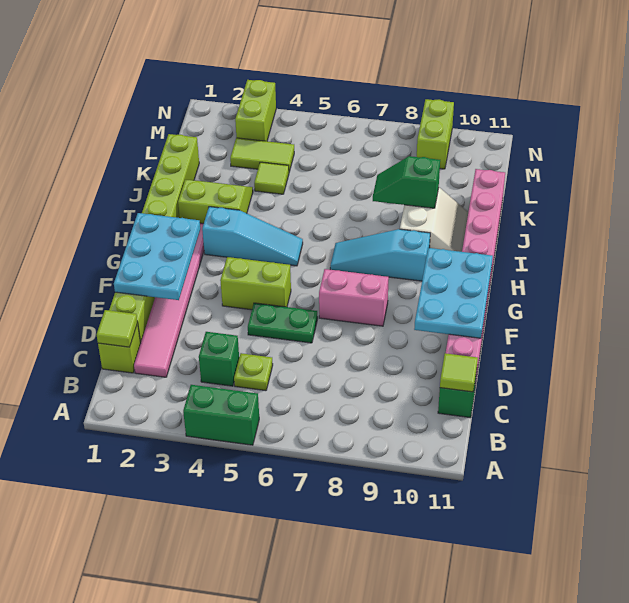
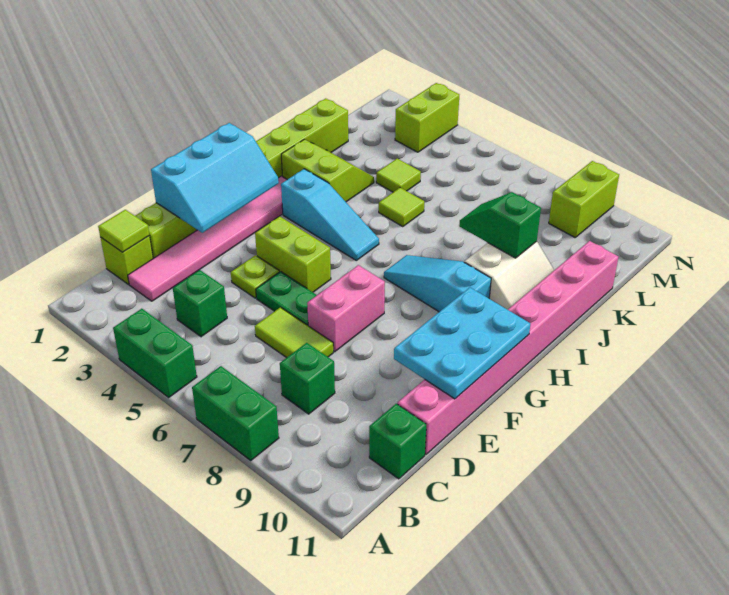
none -> green 1x2 brick [192,366,279,460]
lime 1x1 plate [234,353,273,391] -> lime 1x1 plate moved to [231,255,279,298]
none -> green 1x1 brick [280,343,335,414]
lime 1x1 tile [440,353,478,392] -> lime 1x1 tile moved to [379,188,424,227]
cyan 2x3 plate [114,213,200,300] -> cyan 2x3 slope [151,123,279,233]
pink 1x2 brick [319,269,389,326] -> pink 1x2 brick turned to [307,265,385,352]
lime 1x2 tile [230,138,294,172] -> lime 1x2 tile moved to [255,307,333,358]

